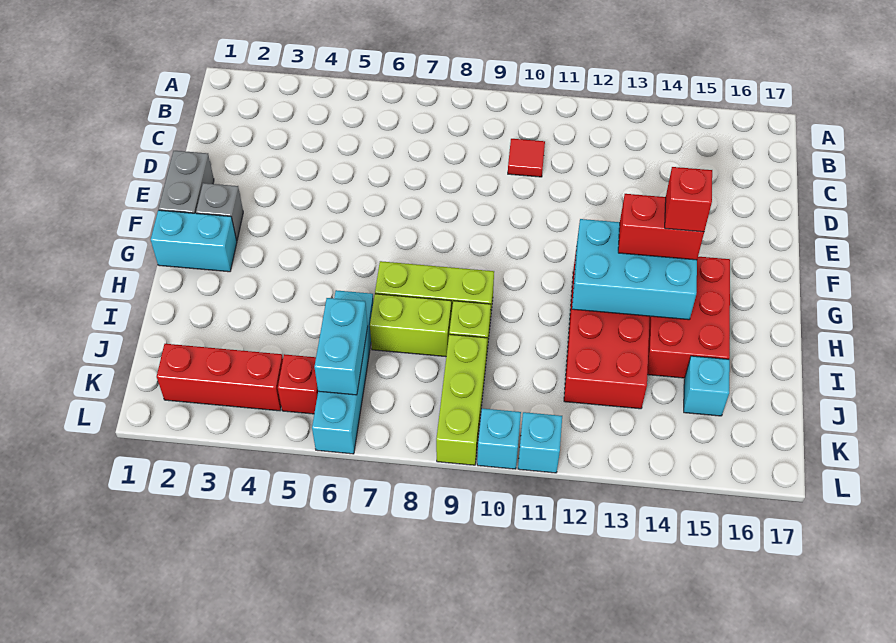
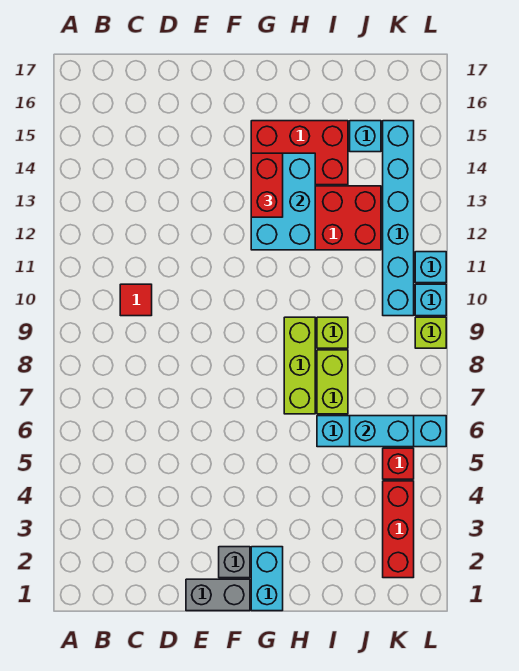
red 1x1 brick [665,167,712,232] -> none
lime 1x3 brick [436,334,487,465] -> lime 1x1 brick [415,317,446,348]
none -> cyan 1x6 brick [383,121,414,316]

